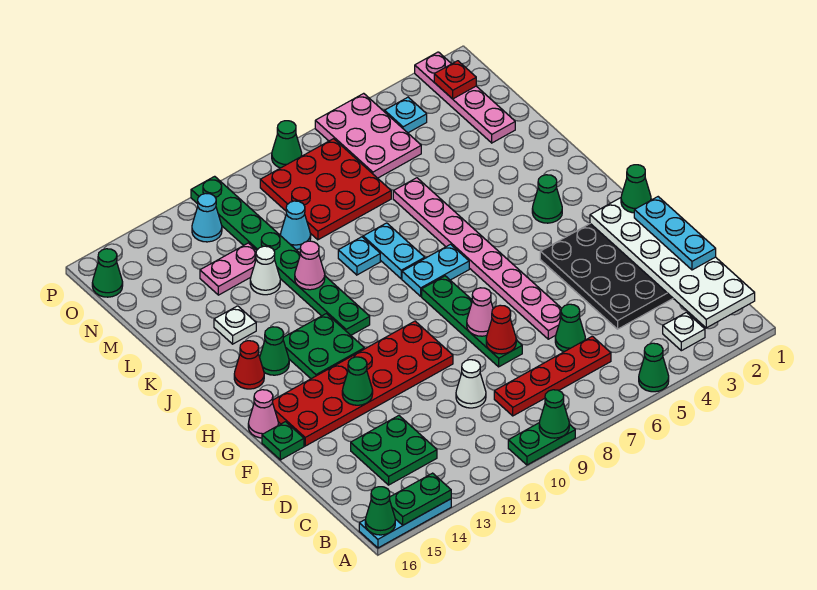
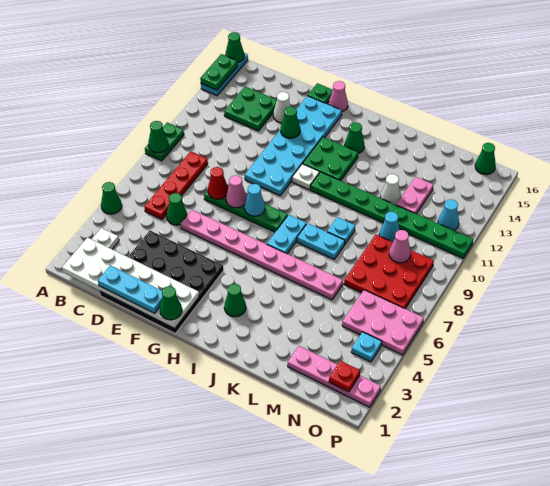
white 1x1 cone [456,360,486,408] -> white 1x1 cone moved to [273,92,291,123]
red 2x6 plate [273,321,453,446] -> cyan 2x6 plate [245,96,342,195]
none -> cyan 1x1 cone [244,184,265,216]
red 1x1 cone [234,341,264,389] -> none
pink 1x1 cone [295,241,325,290] -> pink 1x1 cone moved to [389,230,411,263]
white 1x1 plate [214,306,256,344] -> white 1x1 plate moved to [292,164,320,190]
green 1x1 cone [272,121,302,168] -> none

